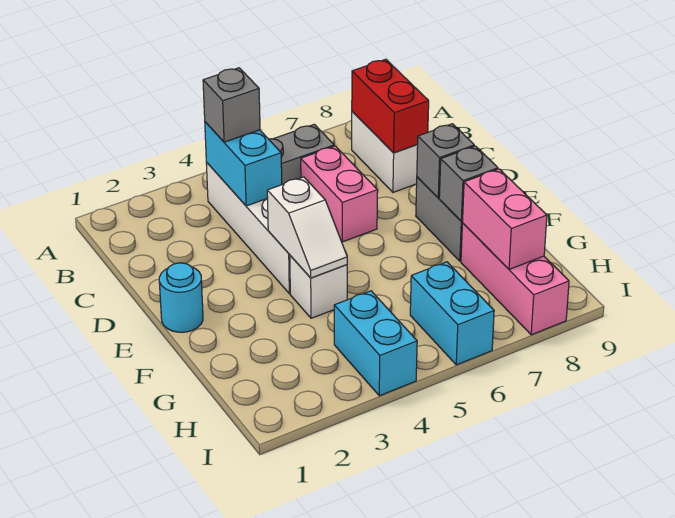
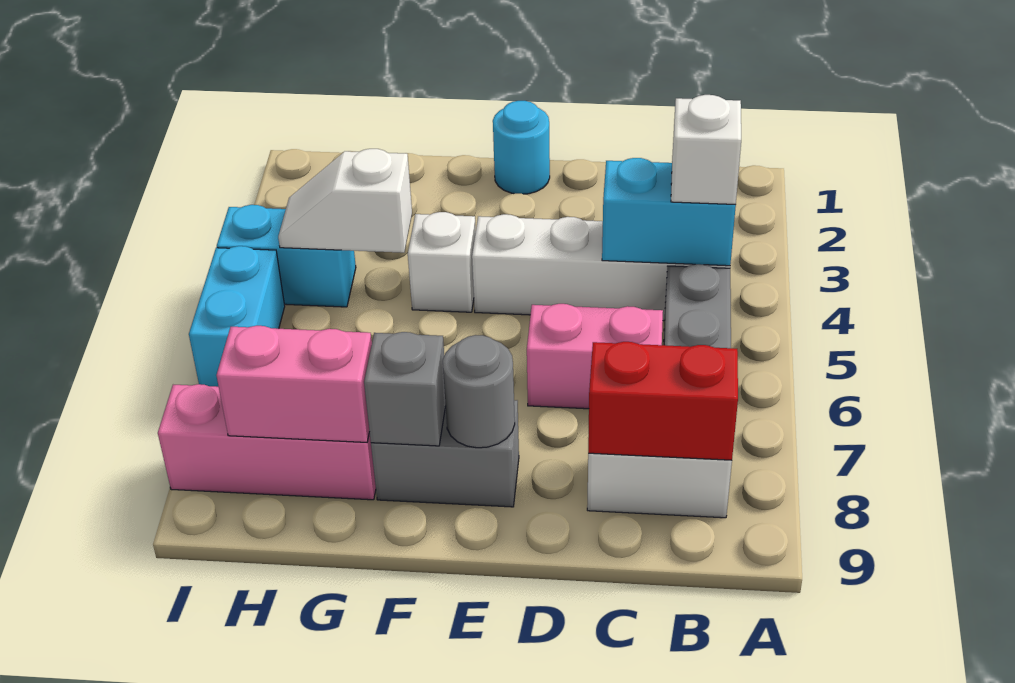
grey 1x1 brick [203,68,260,142] -> white 1x1 brick [671,95,741,205]
white 1x2 slope [267,177,347,278] -> white 1x2 slope moved to [278,149,412,253]
grey 1x1 brick [417,124,474,198] -> grey 1x1 round brick [443,335,515,448]
cyan 1x2 brick [410,262,494,365] -> cyan 1x2 brick turned to [189,246,285,387]

